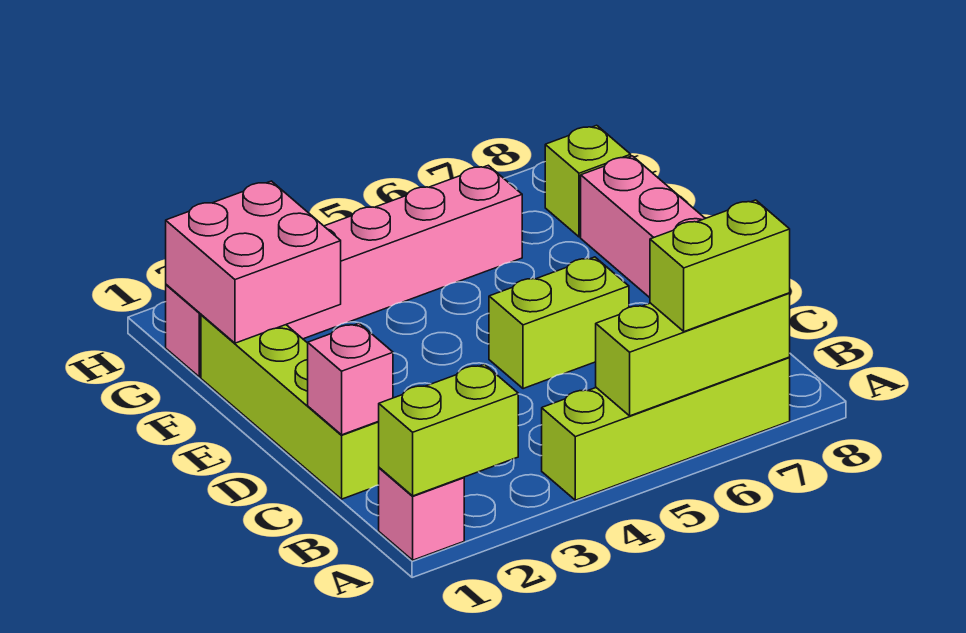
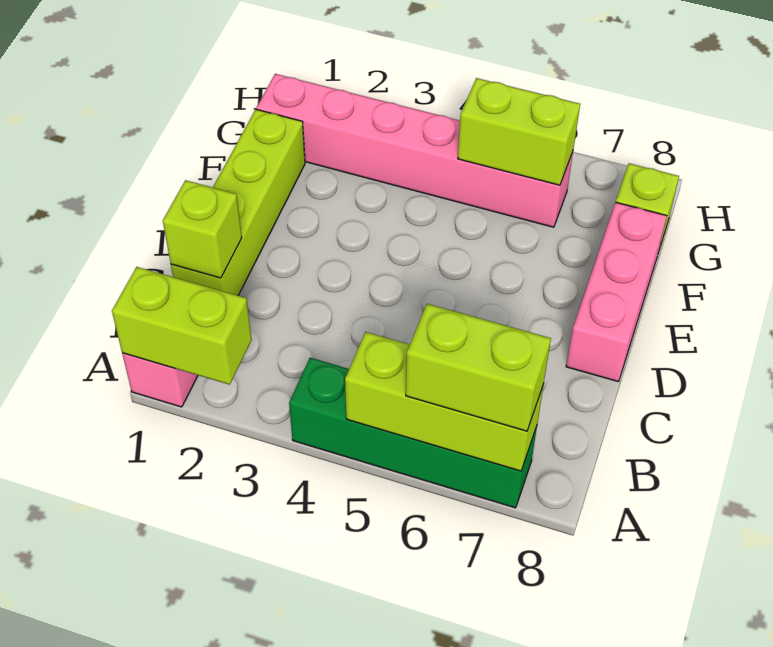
lime 1x4 brick [542,357,790,500] -> green 1x4 brick [289,358,537,508]
pink 1x1 brick [308,323,393,435] -> lime 1x1 brick [163,180,242,278]
lime 1x2 brick [489,257,629,389] -> lime 1x2 brick moved to [458,78,580,185]
pink 2x2 brick [166,181,341,343] -> none

